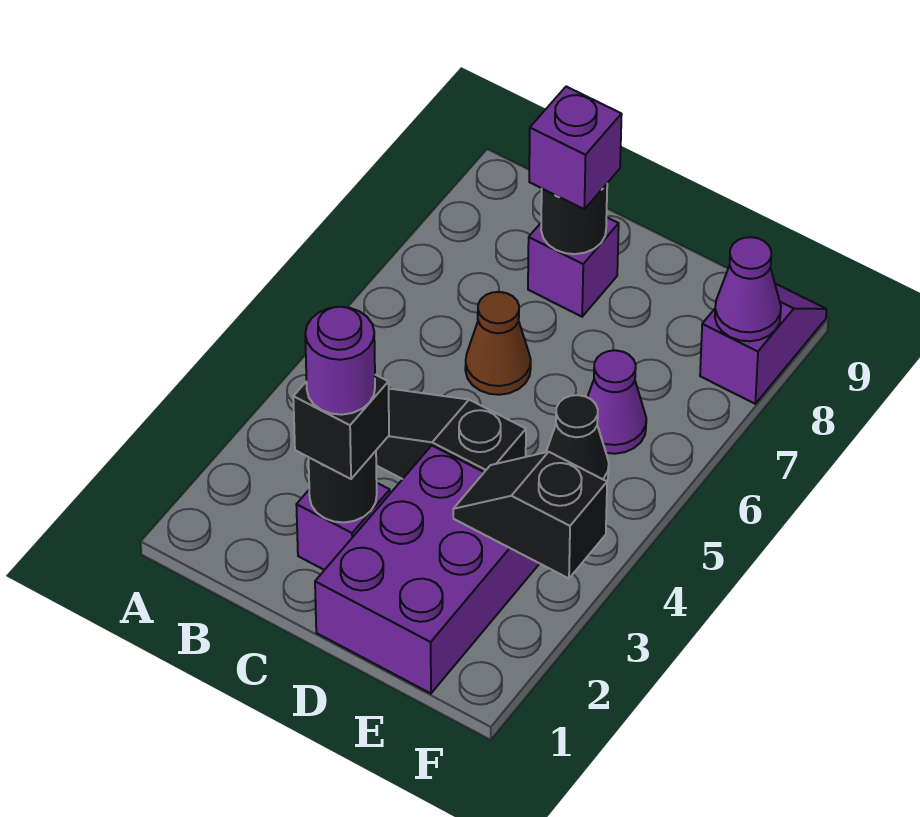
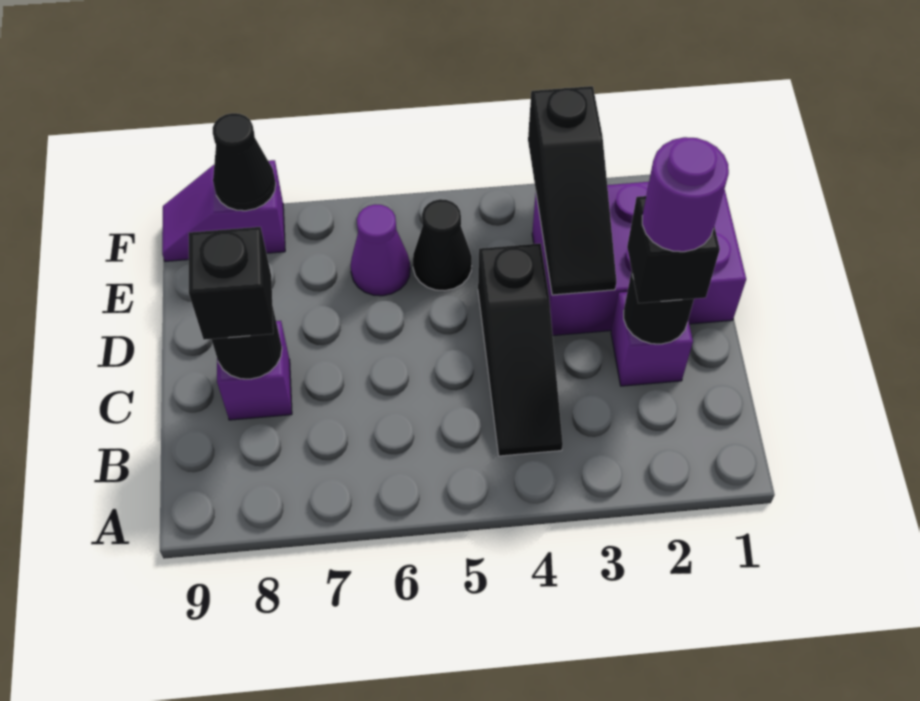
brown 1x1 cone [465,292,531,395] -> none
purple 1x1 brick [529,87,622,209] -> black 1x1 brick [189,227,273,340]
black 1x2 slope [453,452,607,578] -> black 1x3 slope [528,86,616,295]
purple 1x1 cone [715,237,781,341] -> black 1x1 cone [213,113,276,211]

